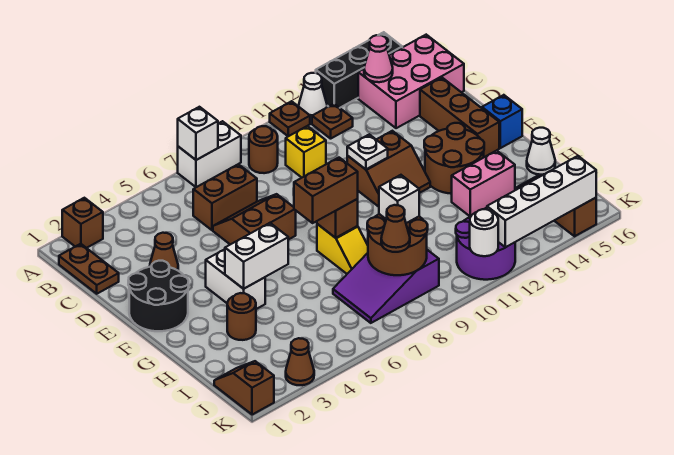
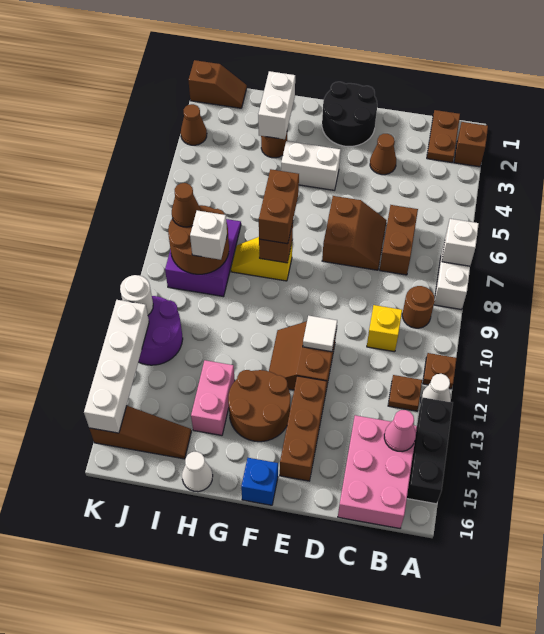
brown 1x2 plate [59,244,119,294] -> brown 1x2 plate turned to [427,110,460,162]
brown 1x3 brick [420,78,499,157] -> brown 1x3 brick turned to [280,376,327,481]
white 1x1 plate [347,134,388,169] -> white 1x1 tile [303,316,337,352]
white 1x2 brick [225,223,288,289] -> white 1x2 brick moved to [258,71,295,139]

